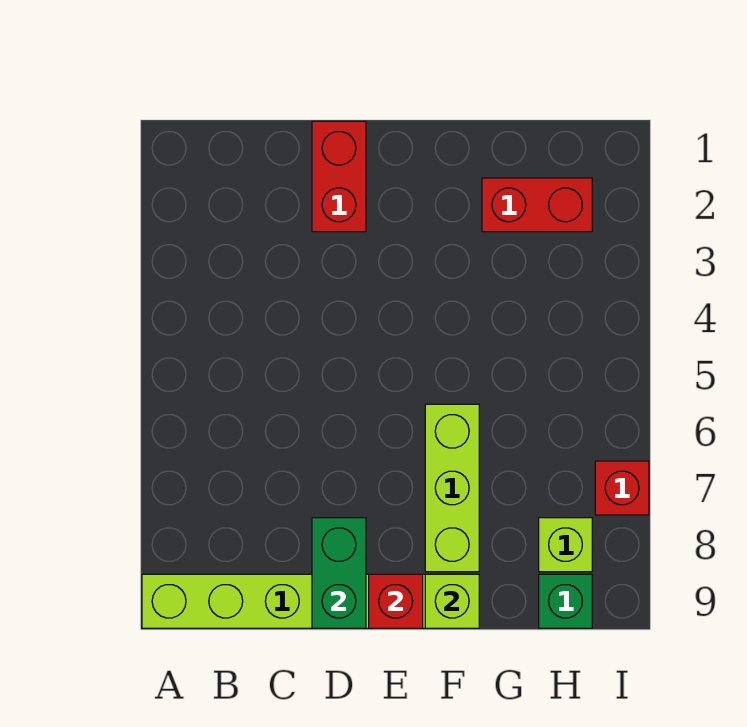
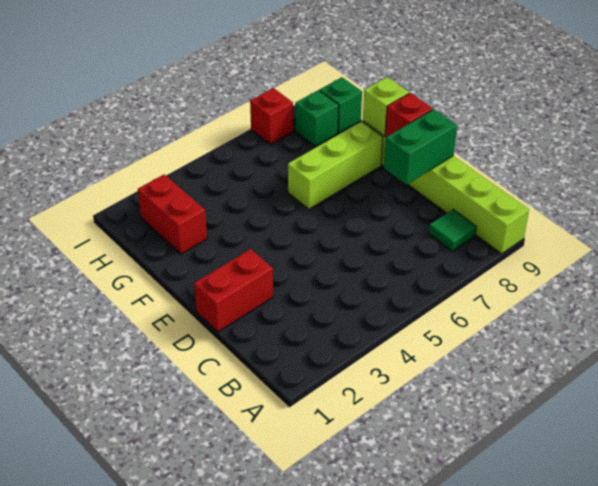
none -> green 1x1 tile [429,209,476,251]
lime 1x1 brick [539,518,592,572] -> green 1x1 brick [295,90,339,147]

